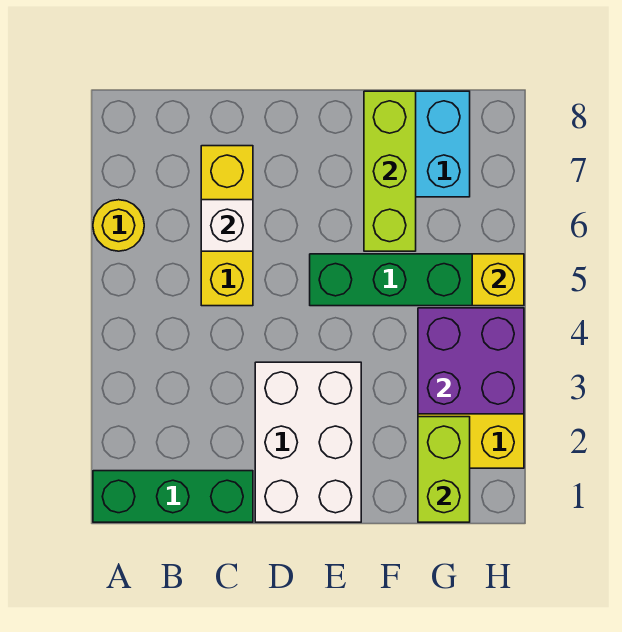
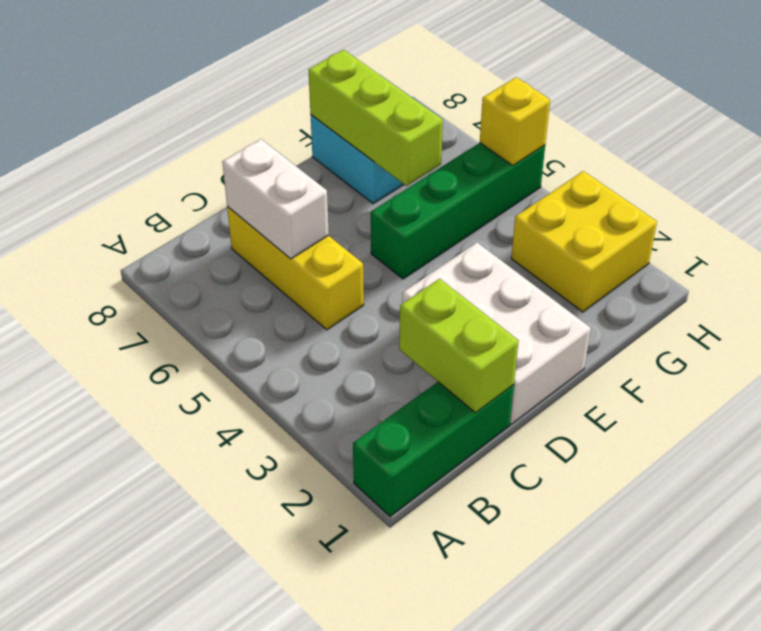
yellow 1x1 round brick [93,200,144,251] -> none
white 1x1 brick [201,200,253,251] -> white 1x2 brick [222,139,329,259]
lime 1x2 brick [418,417,470,522] -> lime 1x2 brick moved to [399,279,519,413]
purple 2x2 brick [418,308,524,414] -> none

